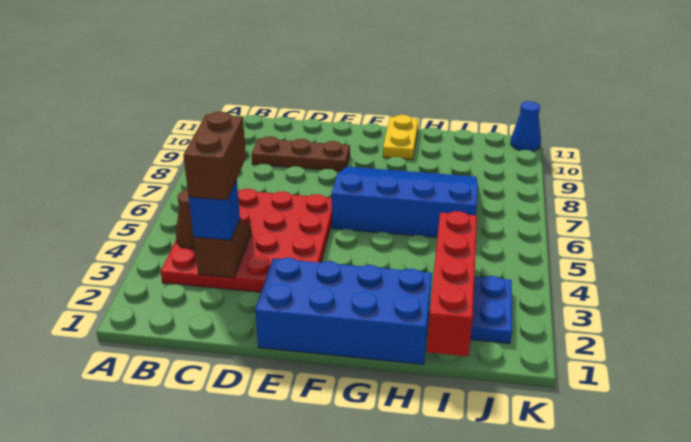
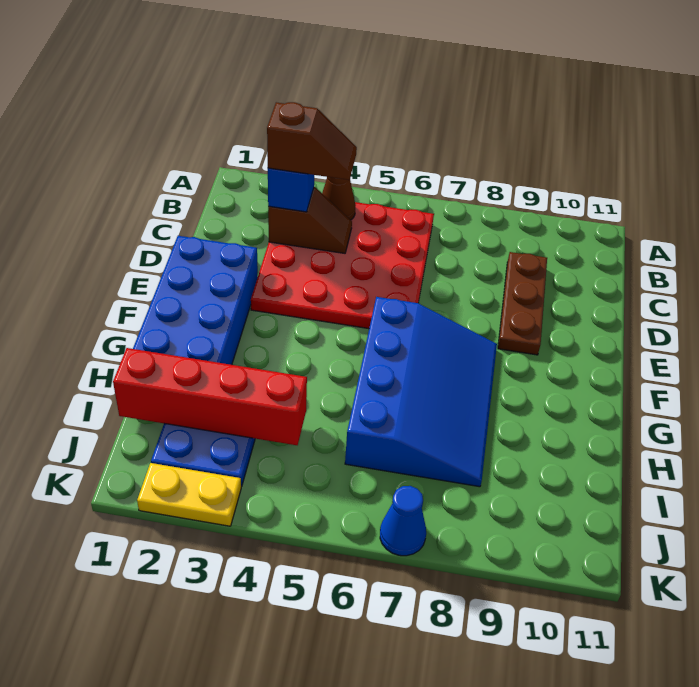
brown 1x2 brick [183,112,246,200] -> brown 1x2 slope [267,102,357,180]
yellow 1x2 plate [383,115,418,160] -> yellow 1x2 plate moved to [137,463,241,526]
blue 1x1 cone [511,101,541,151] -> blue 1x1 cone moved to [380,486,426,556]

